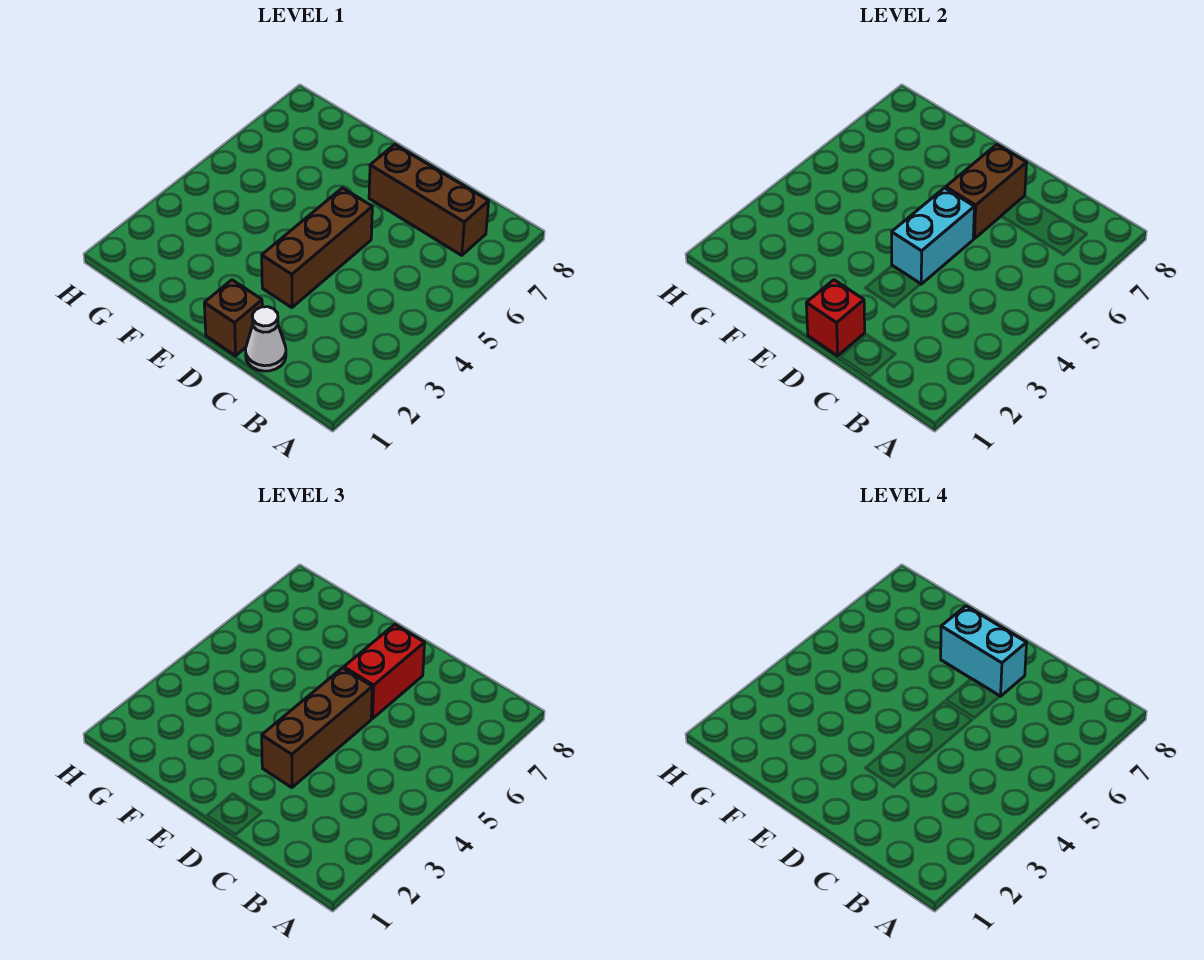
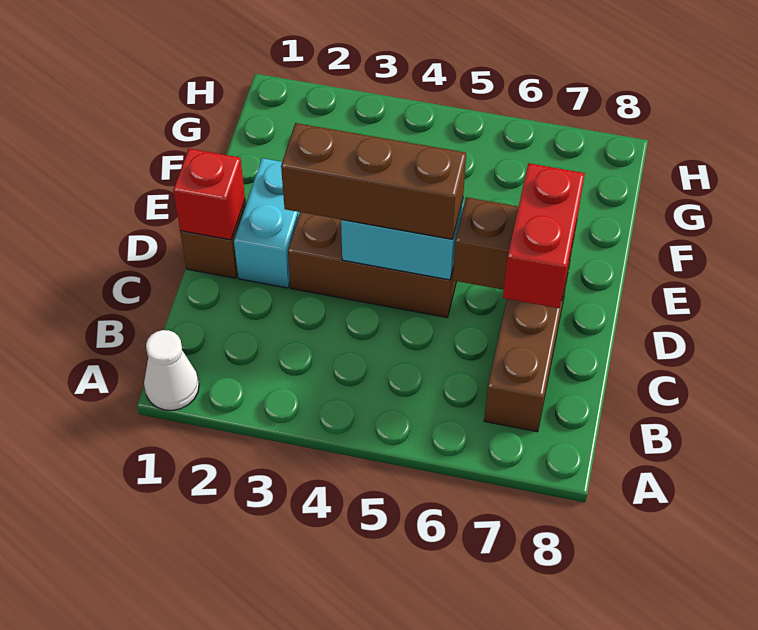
white 1x1 cone [246,307,286,371] -> white 1x1 cone moved to [144,330,199,410]
red 1x2 brick [344,625,425,719] -> red 1x2 brick turned to [503,163,585,308]
cyan 1x2 brick [941,606,1027,696] -> cyan 1x2 brick moved to [234,158,300,288]

